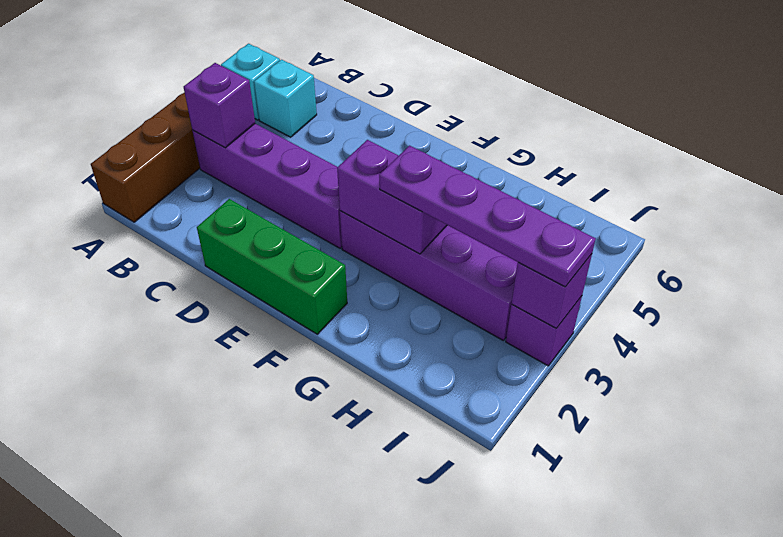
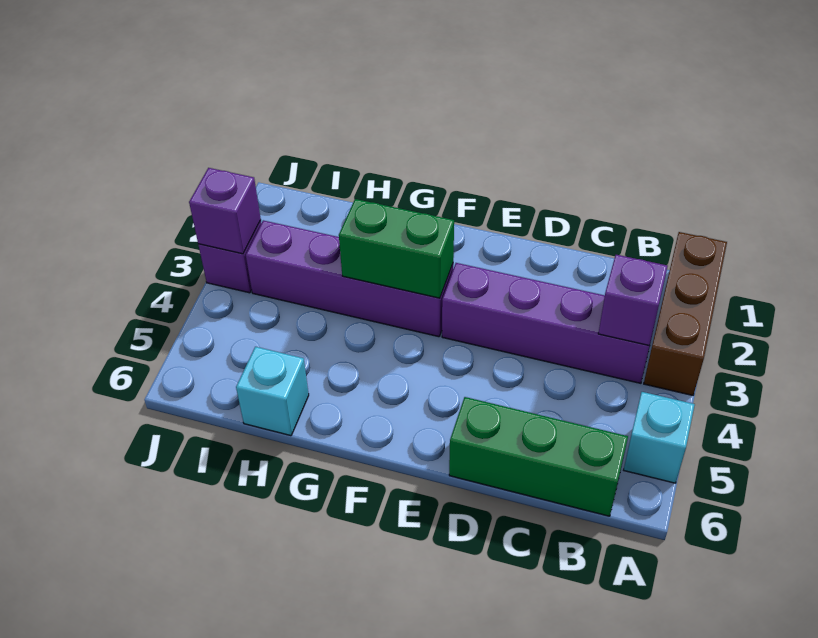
cyan 1x1 brick [254,60,317,137] -> cyan 1x1 brick moved to [236,347,309,436]
green 1x3 brick [197,199,347,334] -> green 1x3 brick moved to [449,397,628,516]
purple 1x2 brick [337,140,447,254] -> green 1x2 brick [339,199,454,298]
purple 1x4 plate [379,146,596,287] -> none

